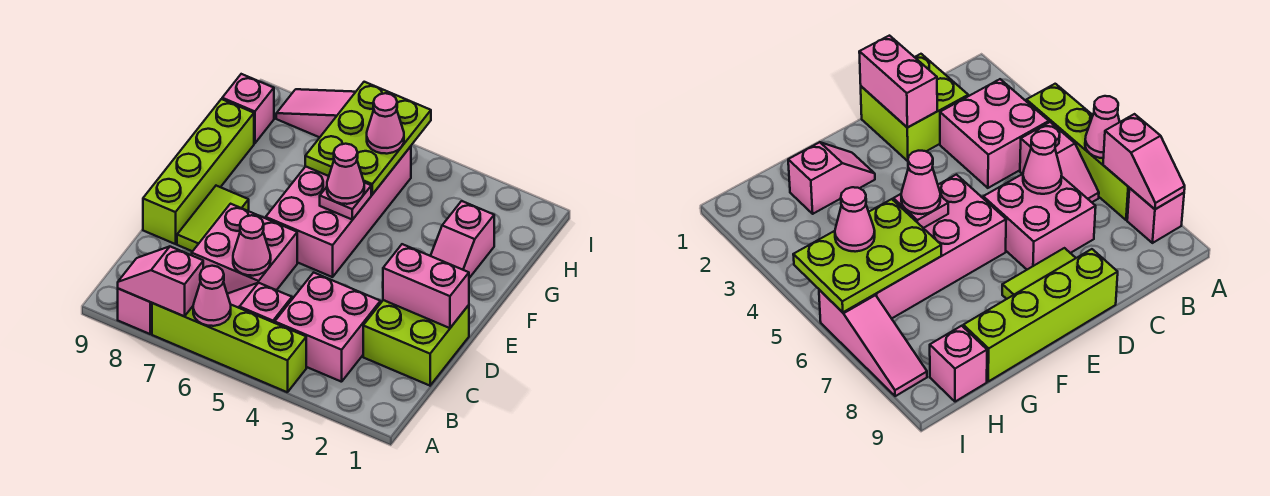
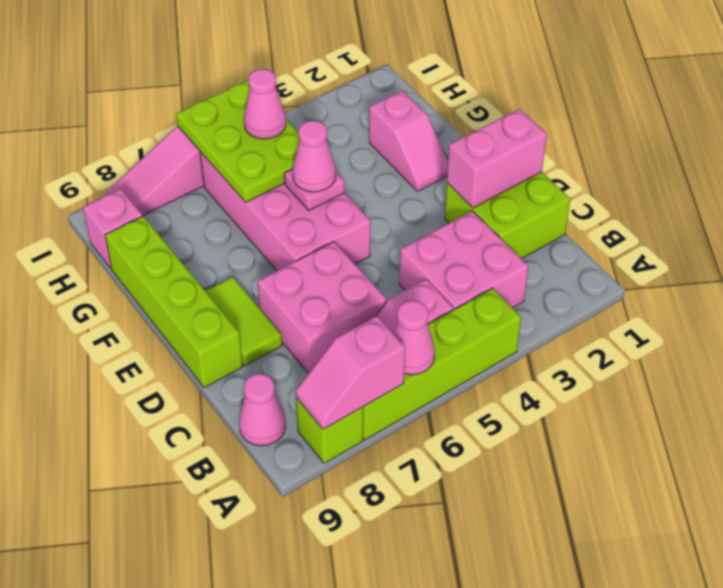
pink 1x1 brick [118,289,152,334] -> lime 1x1 brick [296,398,363,463]
pink 1x1 cone [233,215,271,276] -> pink 1x1 cone moved to [239,374,286,446]

